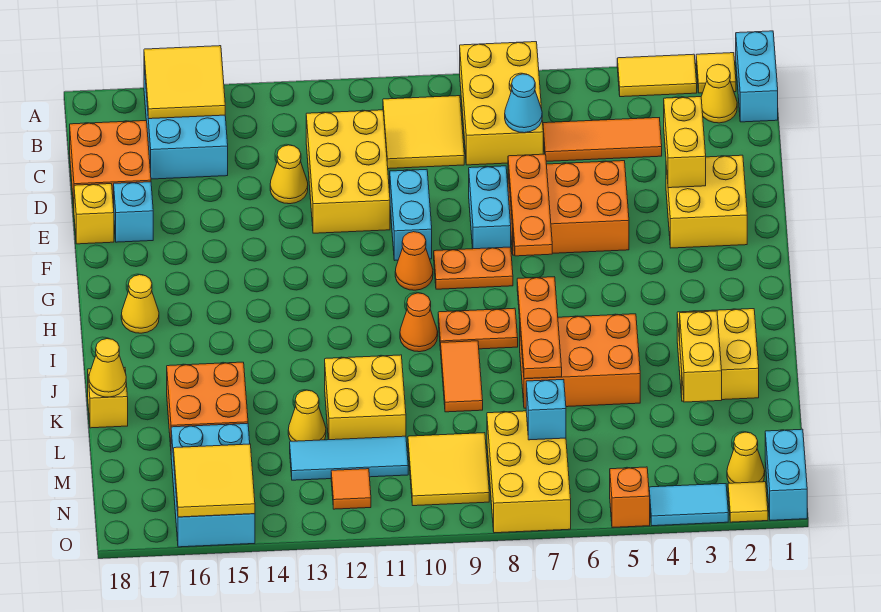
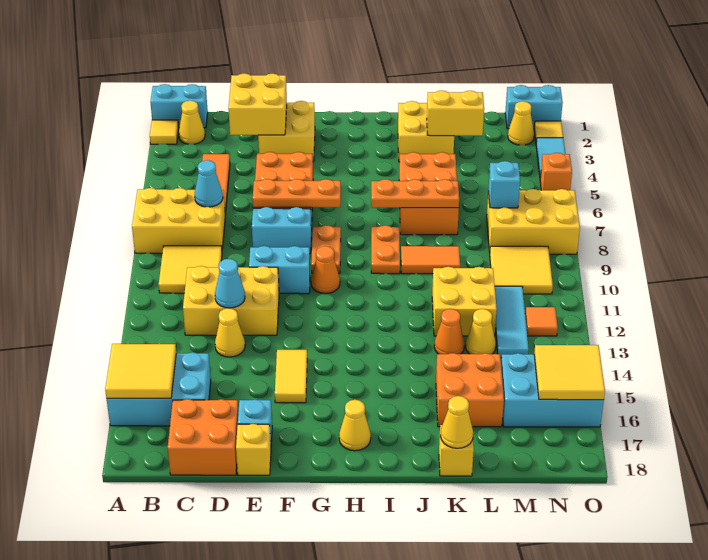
yellow 1x2 tile [617,54,697,97] -> yellow 1x2 tile moved to [275,350,307,403]
yellow 1x2 brick [664,97,706,188] -> yellow 2x2 brick [228,73,287,135]
none -> cyan 1x1 cone [215,259,245,308]
orange 1x1 cone [400,293,438,352] -> orange 1x1 cone moved to [434,309,464,354]

